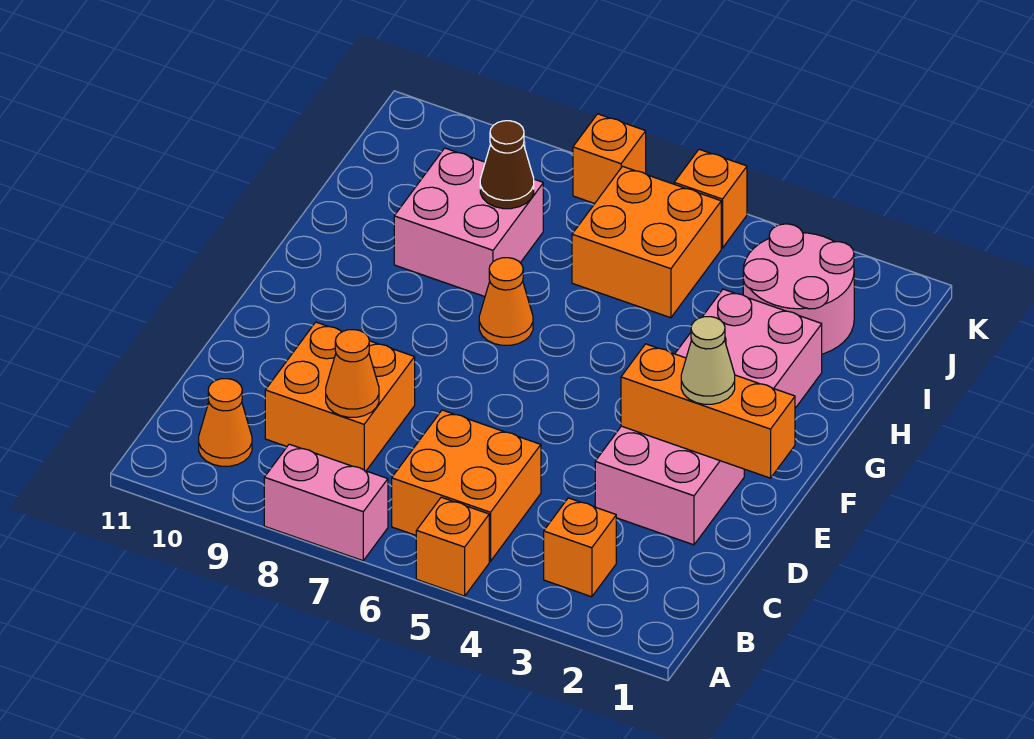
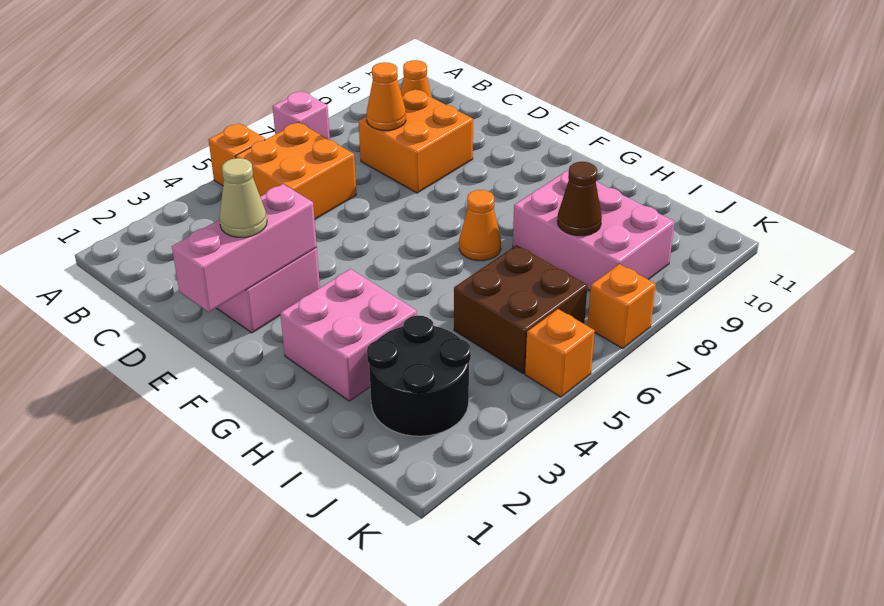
pink 1x2 brick [264,444,388,561] -> pink 1x1 brick [272,91,330,140]
orange 1x1 brick [544,498,616,597] -> none
orange 1x3 brick [621,344,795,478] -> pink 1x3 brick [172,184,317,312]
pink 2x2 brick [394,148,543,297] -> pink 2x3 brick [513,170,675,291]
pink 2x2 round brick [743,224,854,354] -> black 2x2 round brick [367,316,471,436]
orange 2x2 brick [572,166,721,318] -> brown 2x2 brick [454,245,587,374]

